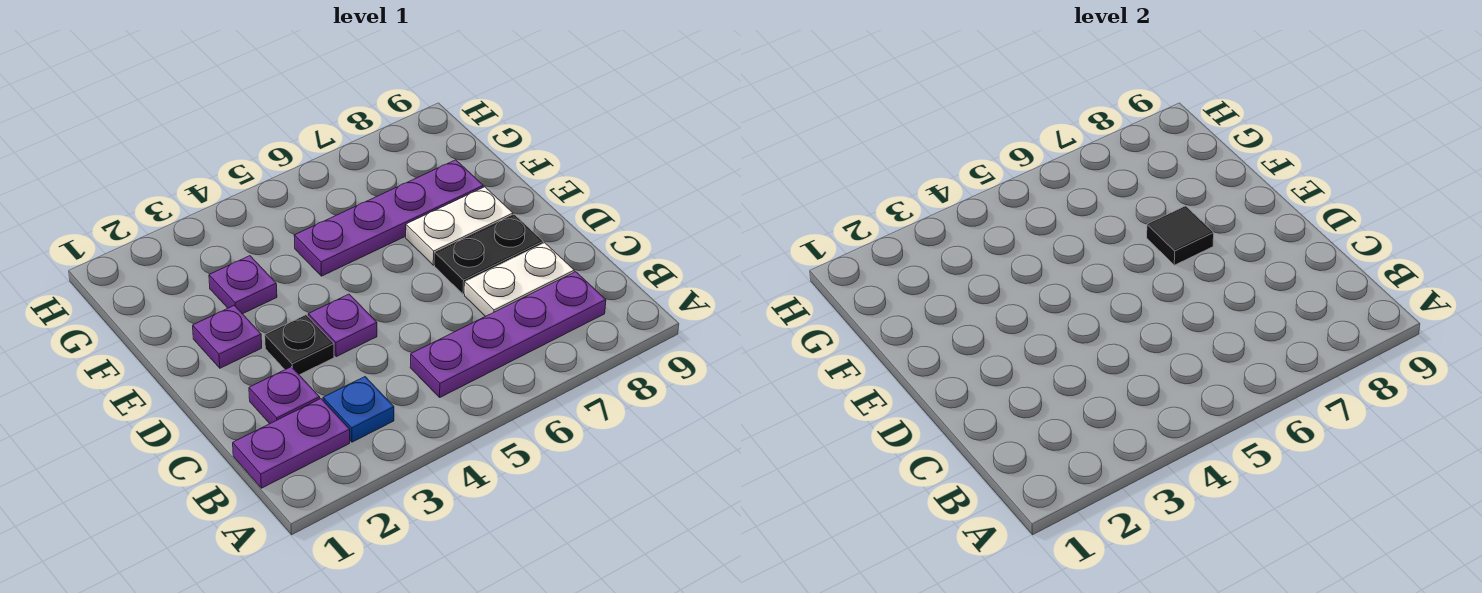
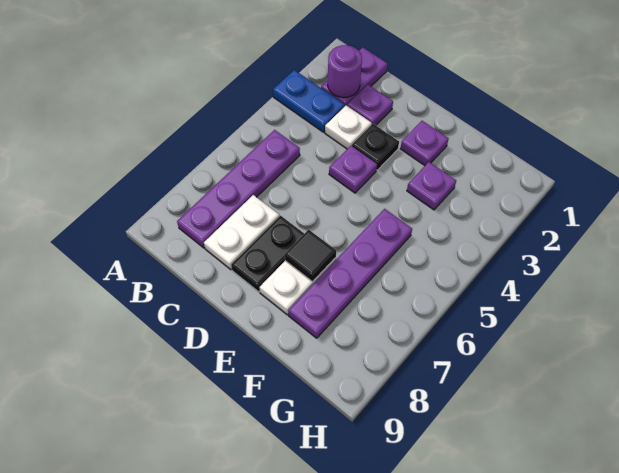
none -> purple 1x1 round brick [328,45,362,98]
blue 1x1 plate [323,377,394,442] -> blue 1x2 plate [273,70,345,132]
none -> white 1x1 plate [325,105,372,149]

